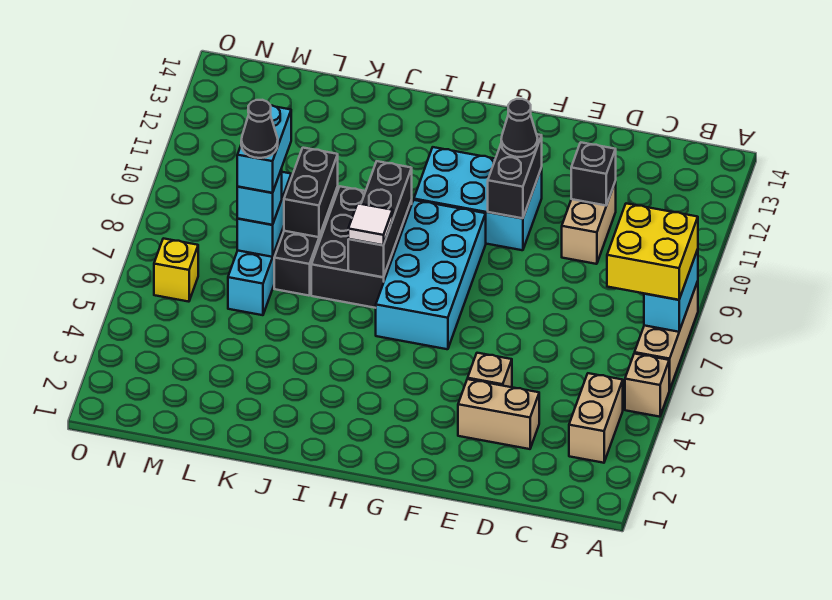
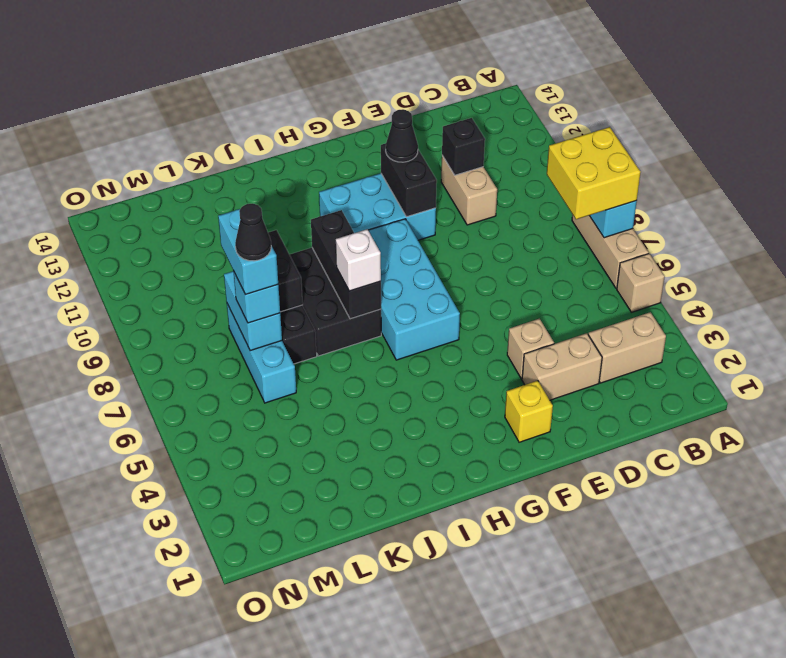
tan 1x2 brick [569,373,623,463] -> tan 1x2 brick turned to [588,312,666,383]
white 1x1 tile [348,203,393,245] -> white 1x1 brick [336,229,381,291]
yellow 1x1 brick [154,238,198,302] -> yellow 1x1 brick moved to [505,381,553,442]

